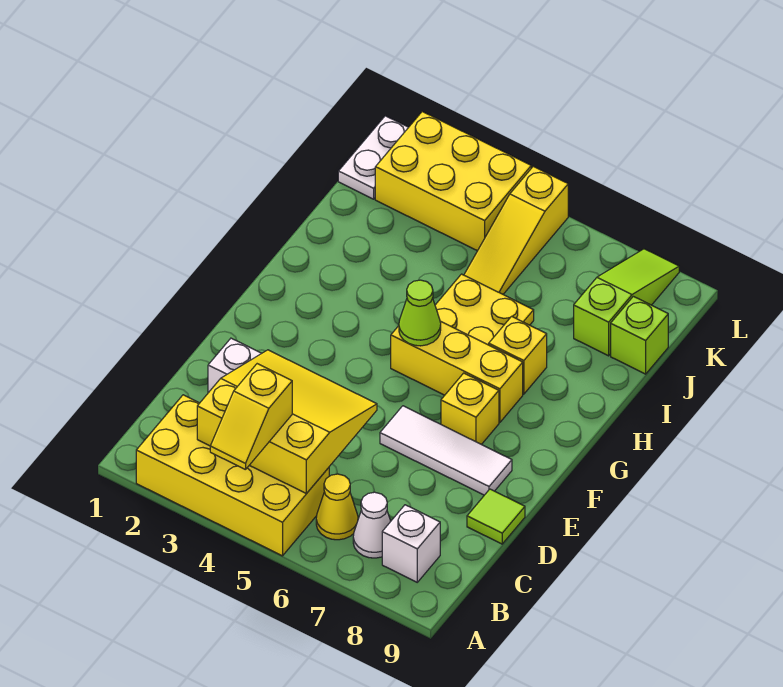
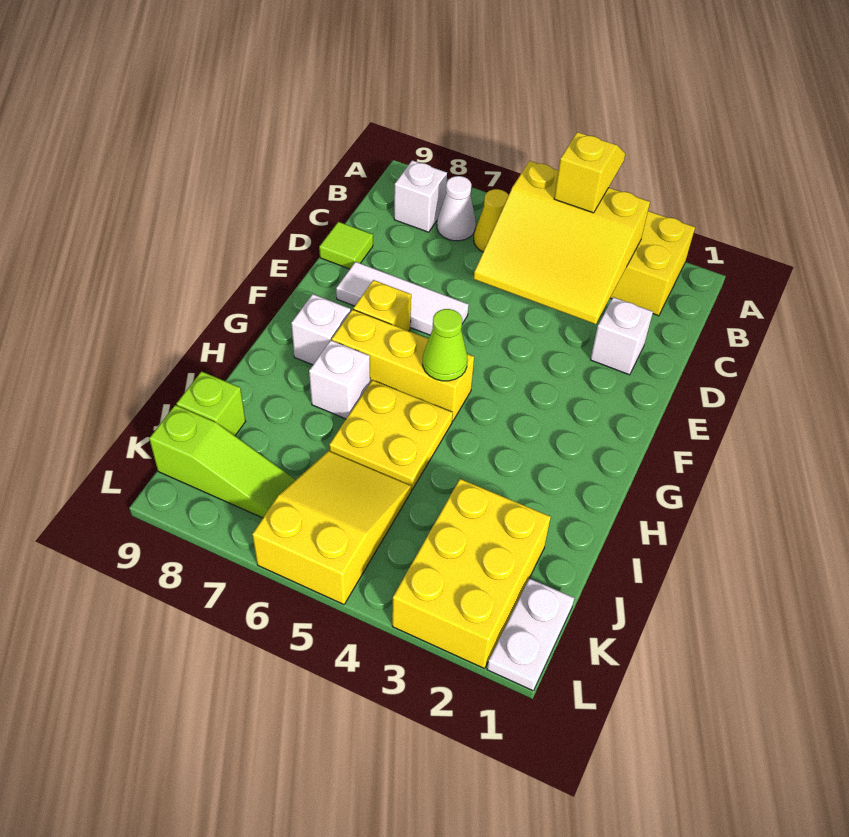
none -> white 1x1 brick [291,294,351,365]
yellow 1x1 brick [489,316,547,394] -> white 1x1 brick [309,340,370,419]
yellow 1x3 slope [464,166,568,294] -> yellow 2x3 slope [252,451,412,604]
lime 1x3 slope [574,249,679,356] -> lime 1x3 slope turned to [149,405,295,518]
yellow 2x3 brick [375,112,531,251] -> yellow 2x3 brick turned to [392,479,551,669]

